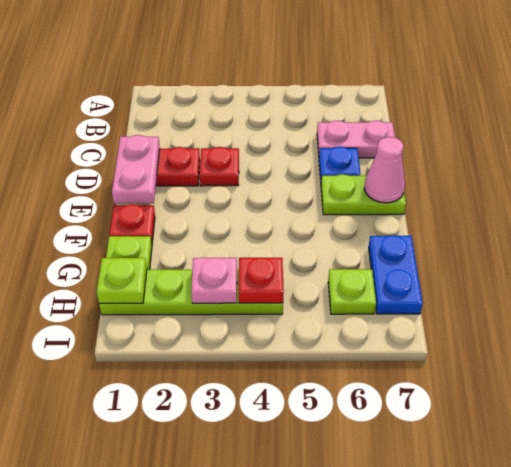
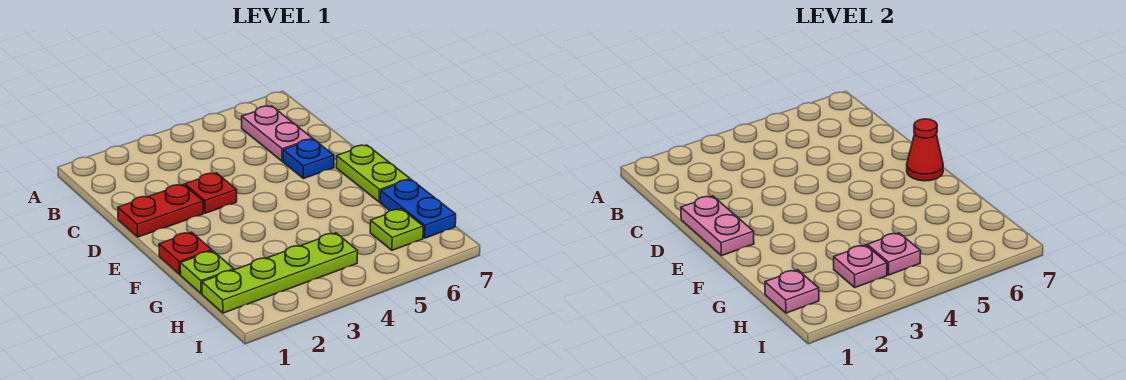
pink 1x2 plate [317,120,395,158] -> pink 1x2 plate turned to [242,106,313,161]
lime 1x2 plate [321,174,406,215] -> lime 1x2 plate turned to [336,145,410,202]
pink 1x1 cone [364,137,405,203] -> red 1x1 cone [907,119,943,181]
lime 1x1 plate [97,258,147,303] -> pink 1x1 plate [765,270,819,313]
red 1x1 plate [239,258,284,303] -> pink 1x1 plate [867,233,921,275]

